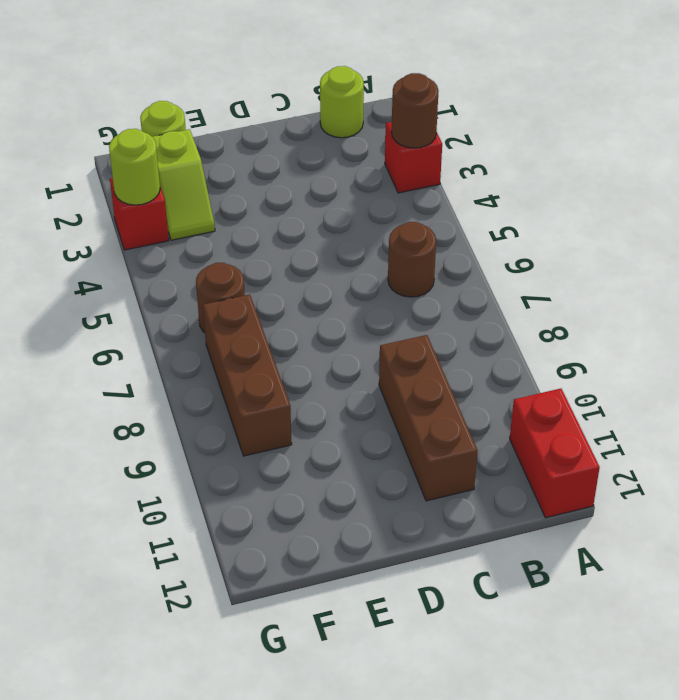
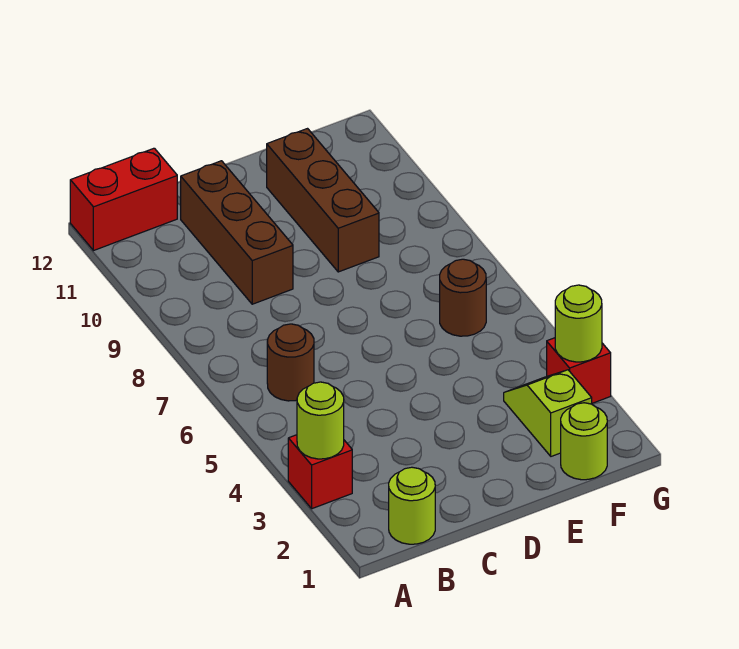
brown 1x1 round brick [391,73,438,148] -> lime 1x1 round brick [297,382,344,459]
red 1x2 brick [510,389,600,518] -> red 1x2 brick turned to [70,148,177,251]
brown 1x3 brick [203,295,292,456] -> brown 1x3 brick moved to [267,129,379,272]

